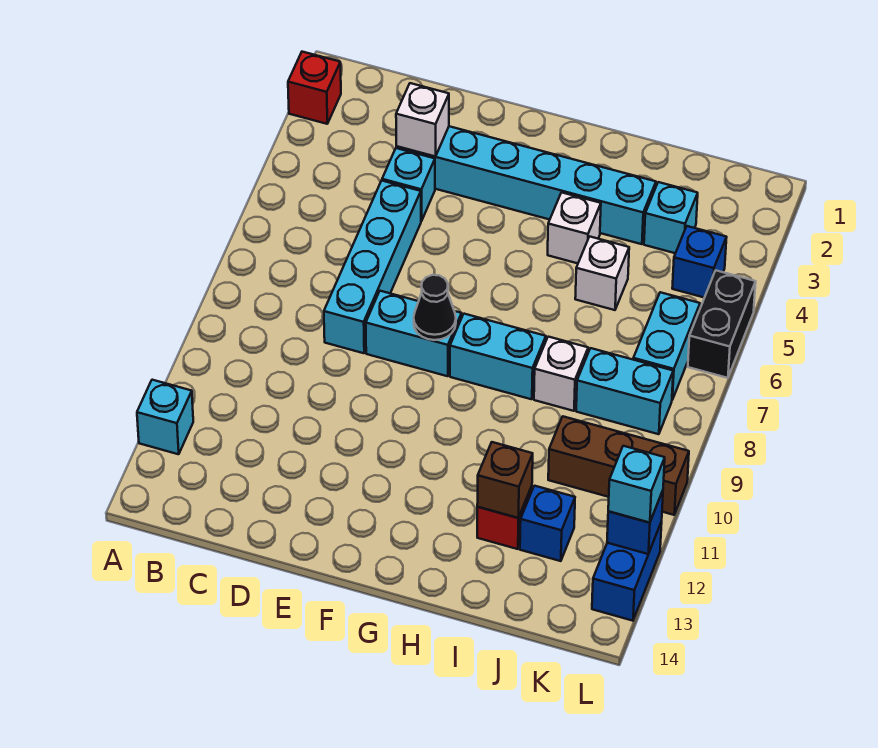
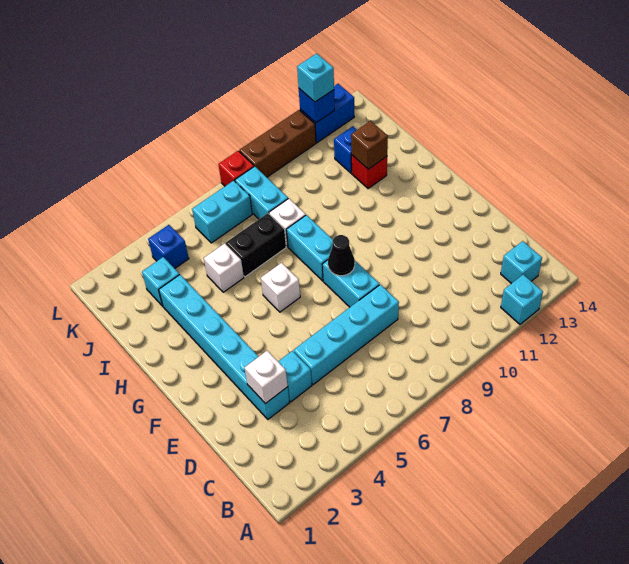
red 1x1 brick [288,52,341,124] -> red 1x1 brick moved to [218,151,254,186]
none -> cyan 1x1 brick [501,241,542,284]
white 1x1 brick [548,192,601,263] -> white 1x1 brick moved to [261,263,300,312]
brown 1x3 brick [548,417,689,515] -> brown 1x3 brick turned to [239,110,316,177]
black 1x2 brick [688,271,756,378] -> black 1x2 brick moved to [226,213,286,277]

